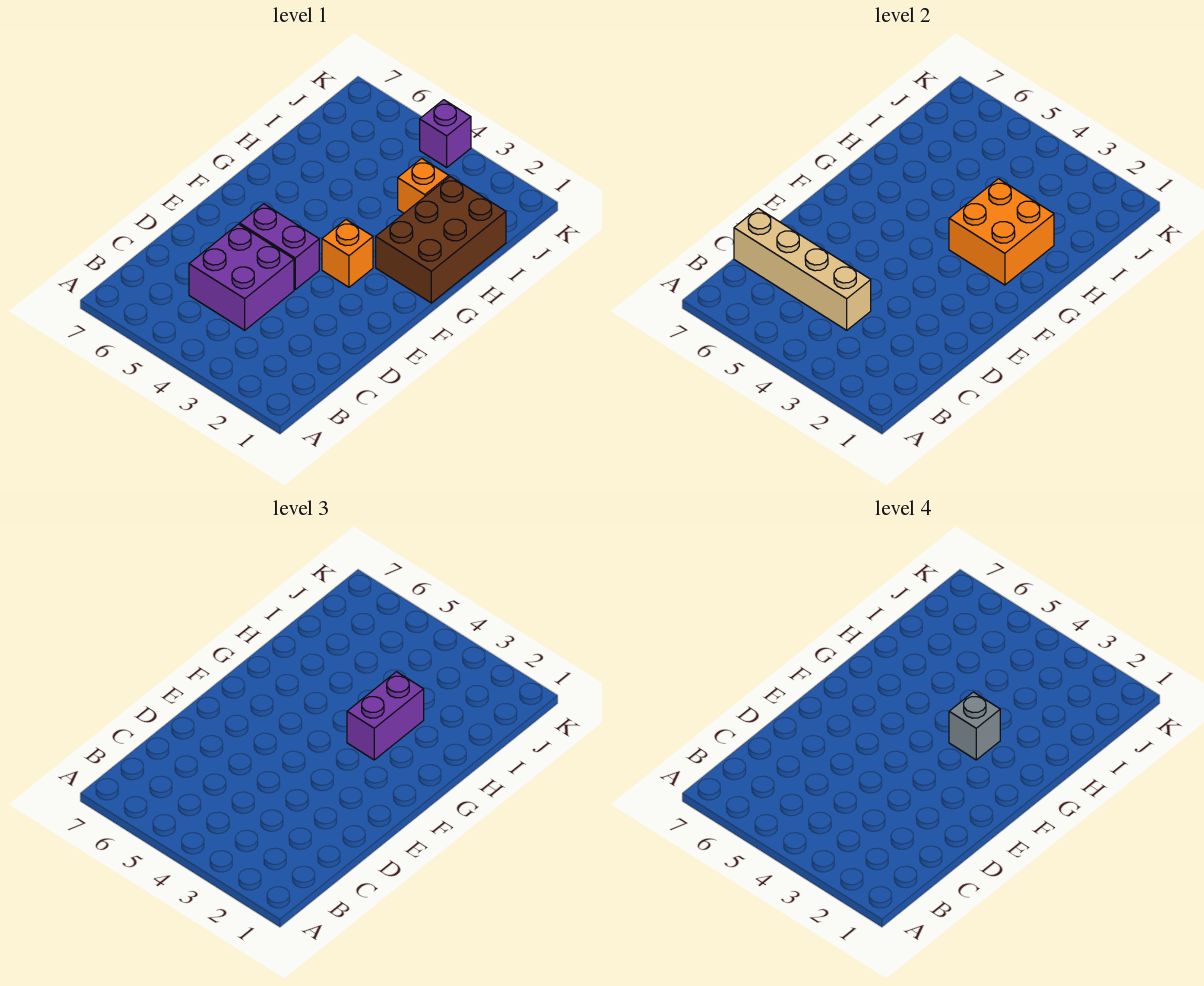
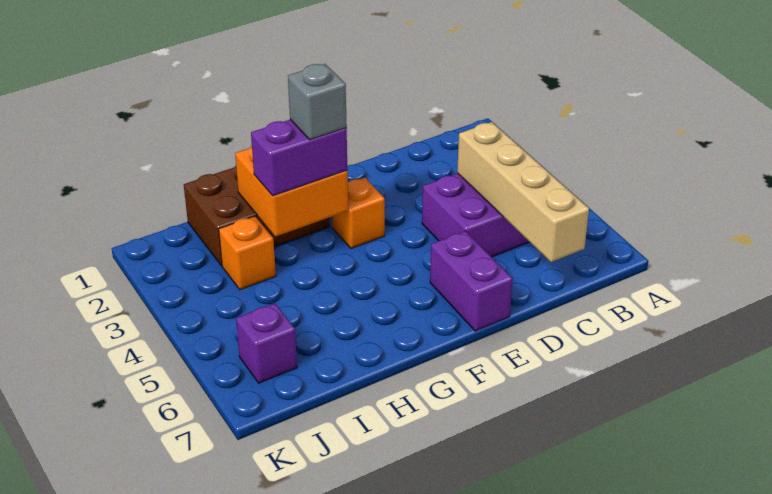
purple 1x2 brick [240,204,319,289] -> purple 1x2 brick moved to [430,231,513,331]
purple 1x1 brick [420,100,471,167] -> purple 1x1 brick moved to [236,303,297,383]

